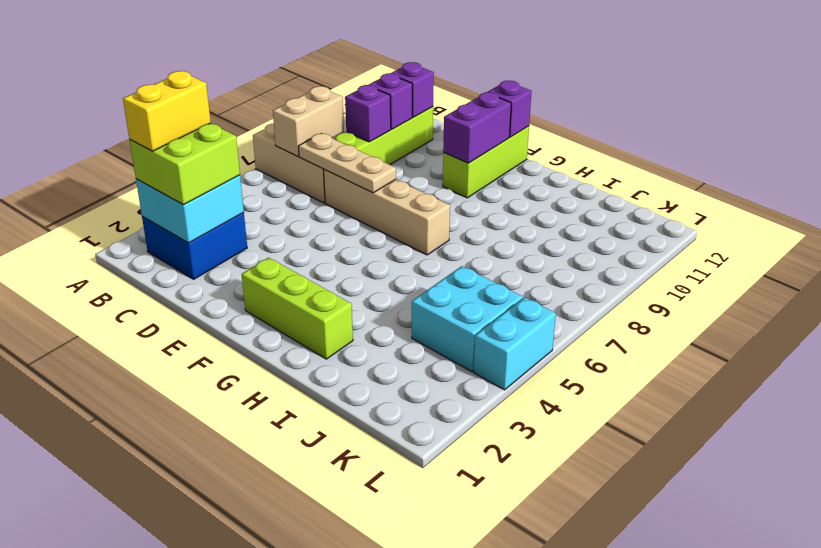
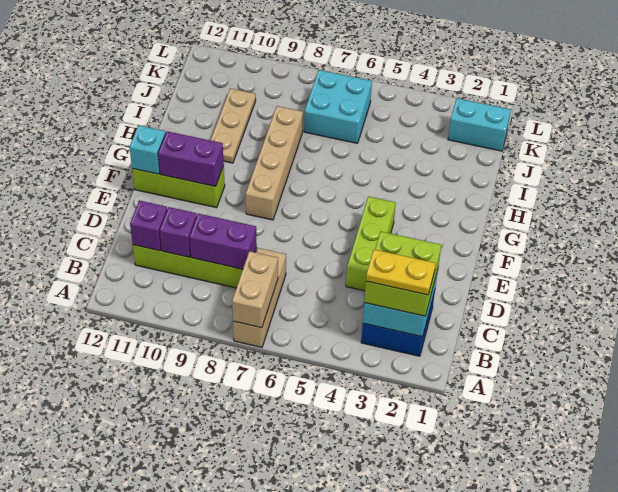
yellow 1x2 brick [123,71,211,151] -> yellow 1x2 plate [366,249,436,295]
tan 1x2 brick [273,86,344,157] -> tan 1x2 brick turned to [232,251,278,328]
tan 1x3 plate [298,134,396,193] -> tan 1x3 plate moved to [210,88,256,163]
purple 1x1 brick [345,85,391,142] -> purple 1x2 brick [190,214,257,269]
tan 1x4 brick [324,170,450,255] -> tan 1x4 brick moved to [246,106,303,220]
lime 1x3 brick [242,258,353,359] -> lime 1x3 brick moved to [346,196,396,291]
purple 1x1 brick [488,81,532,137] -> cyan 1x1 brick [130,125,166,174]
cyan 2x2 brick [412,266,523,372] -> cyan 2x2 brick moved to [304,70,372,143]
cyan 1x2 brick [474,297,556,390] -> cyan 1x2 brick moved to [448,98,511,151]

